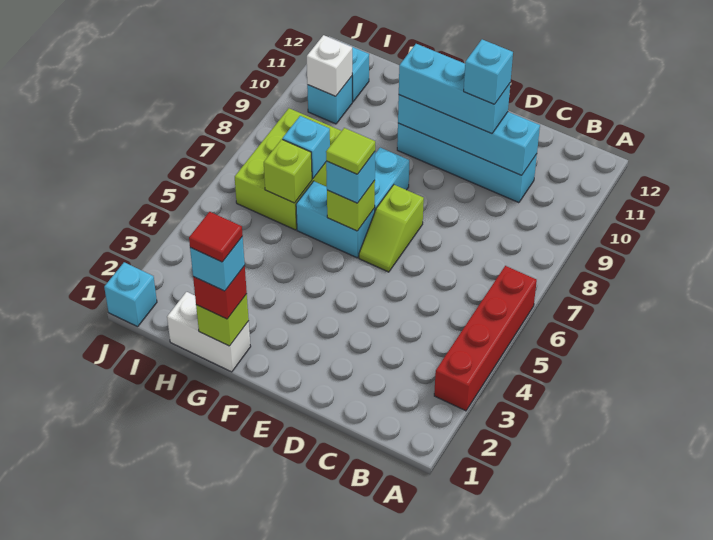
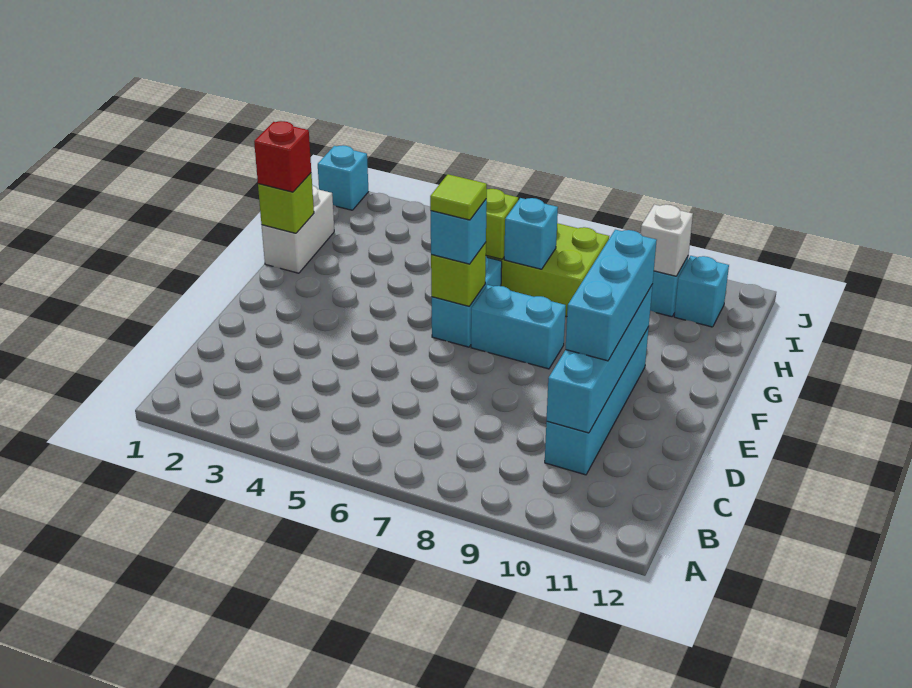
red 1x4 brick [434,266,537,411] -> none
cyan 1x1 brick [464,39,513,104] -> none
lime 1x2 slope [359,185,424,272] -> none
cyan 1x1 brick [190,237,245,291] -> none
red 1x1 tile [189,212,243,262] -> none

